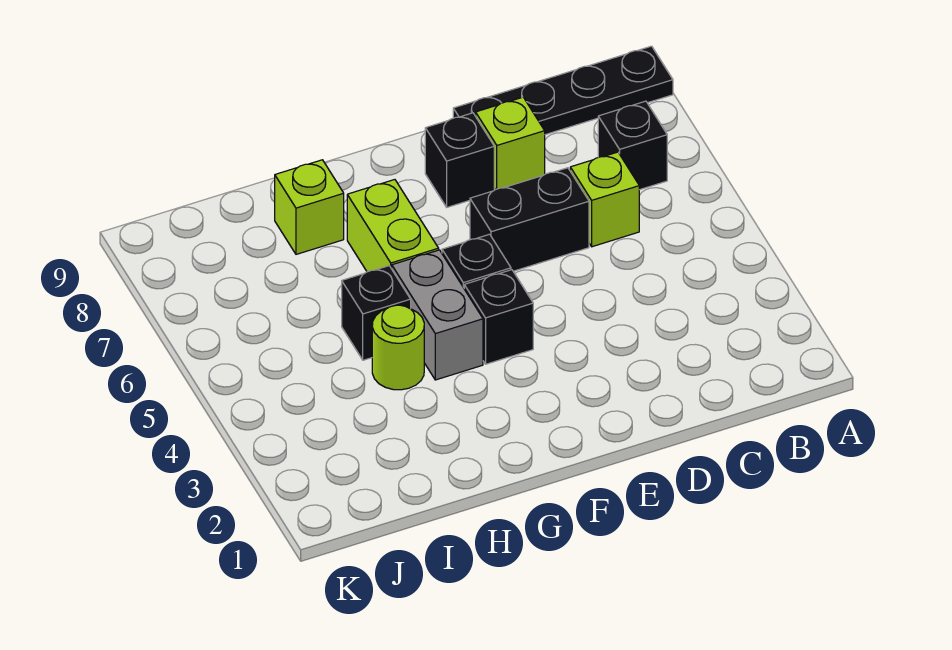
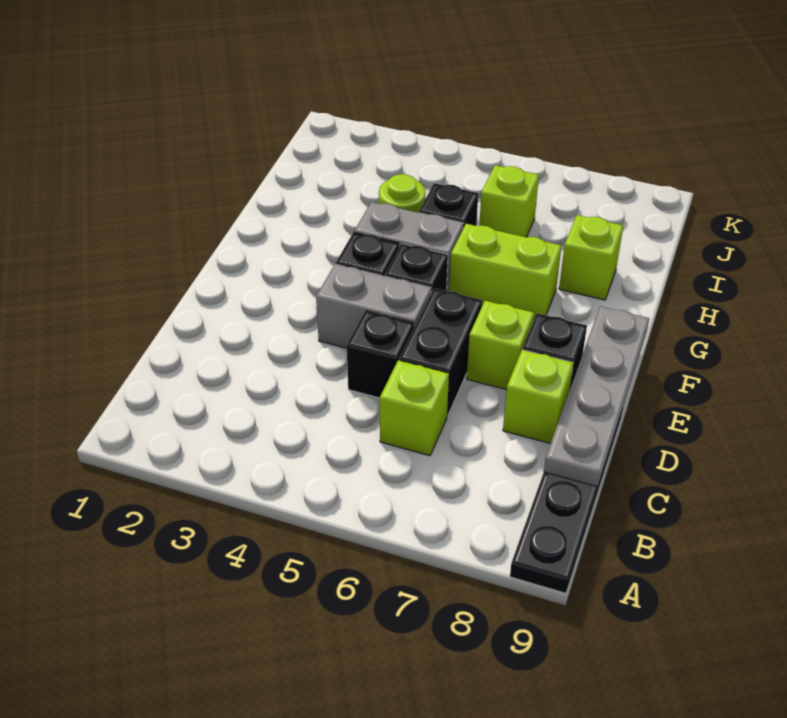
black 1x1 brick [598,101,667,190] -> black 1x1 brick moved to [347,311,414,398]
none -> grey 1x4 plate [544,306,649,487]
none -> grey 1x2 brick [316,264,431,348]
none -> lime 1x1 brick [467,301,534,390]
none -> lime 1x1 brick [479,165,539,237]

